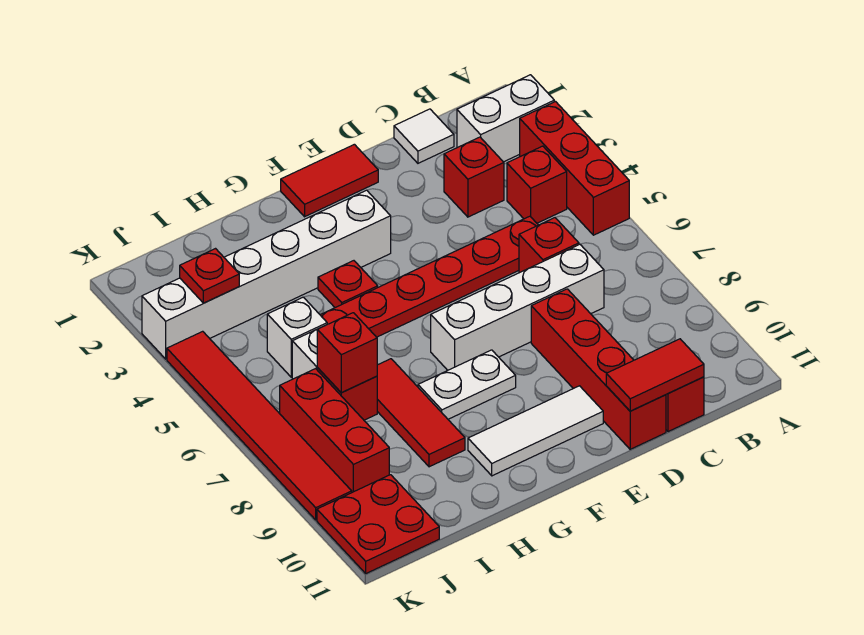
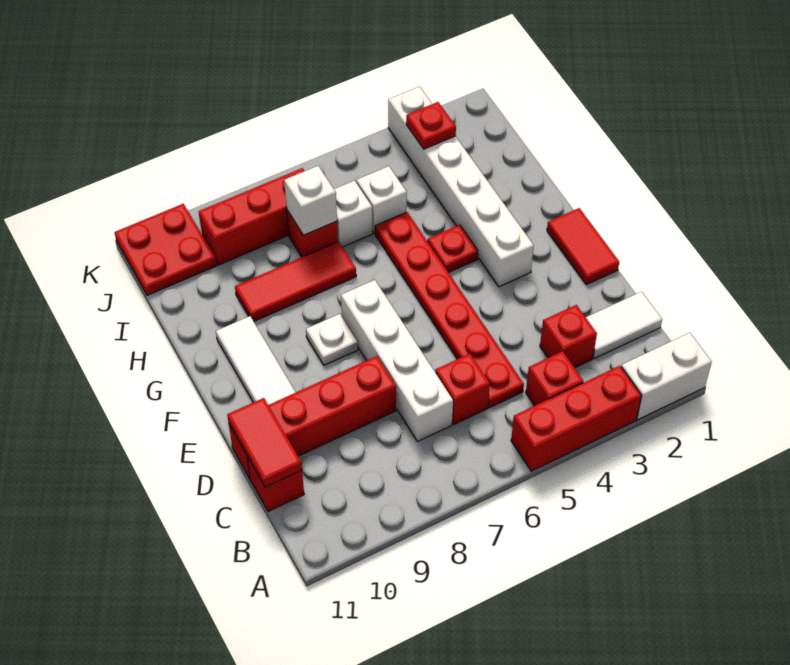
white 1x2 brick [457,75,554,162] -> white 1x2 brick turned to [621,333,712,420]
white 1x1 tile [394,109,454,163] -> white 1x2 tile [586,292,662,359]
white 1x2 plate [418,350,516,419] -> white 1x1 plate [306,314,358,365]
red 1x1 brick [317,313,377,393] -> white 1x1 brick [284,166,337,235]
red 1x6 tile [167,331,352,520] -> none

